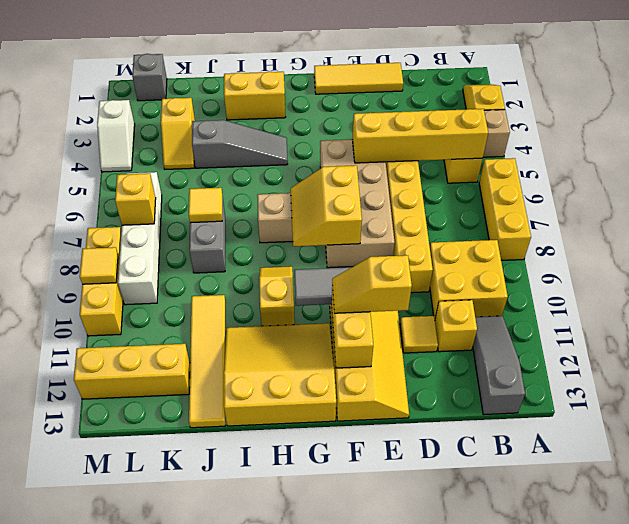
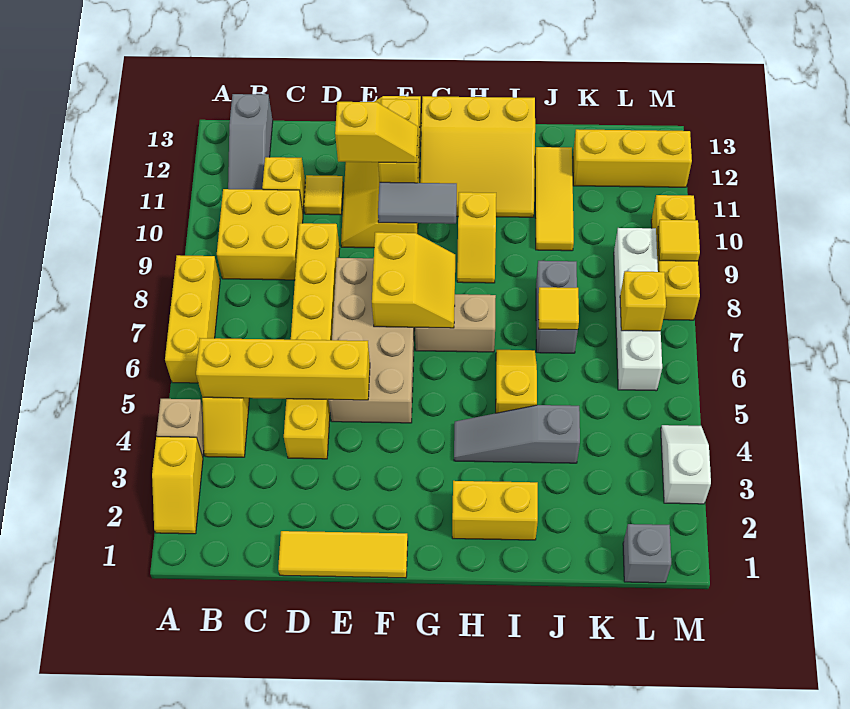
yellow 1x4 tile [189,295,225,428] -> yellow 1x3 tile [535,147,574,251]
yellow 1x2 slope [161,98,195,169] -> yellow 1x2 slope moved to [496,350,537,413]

